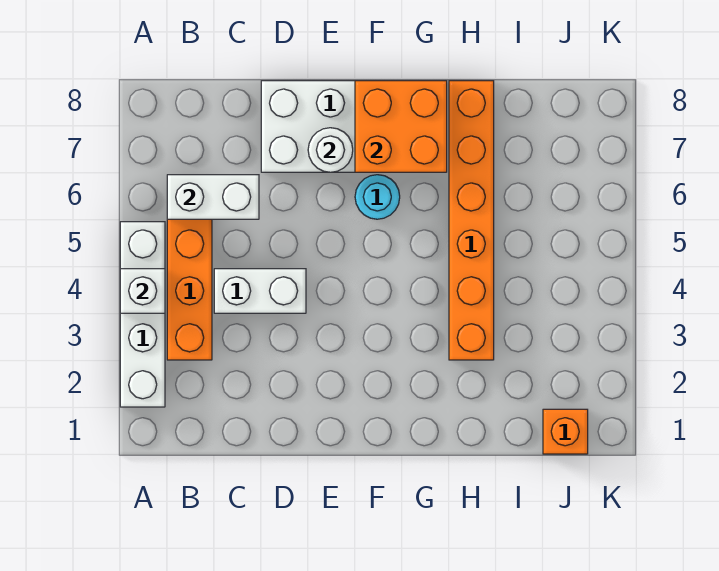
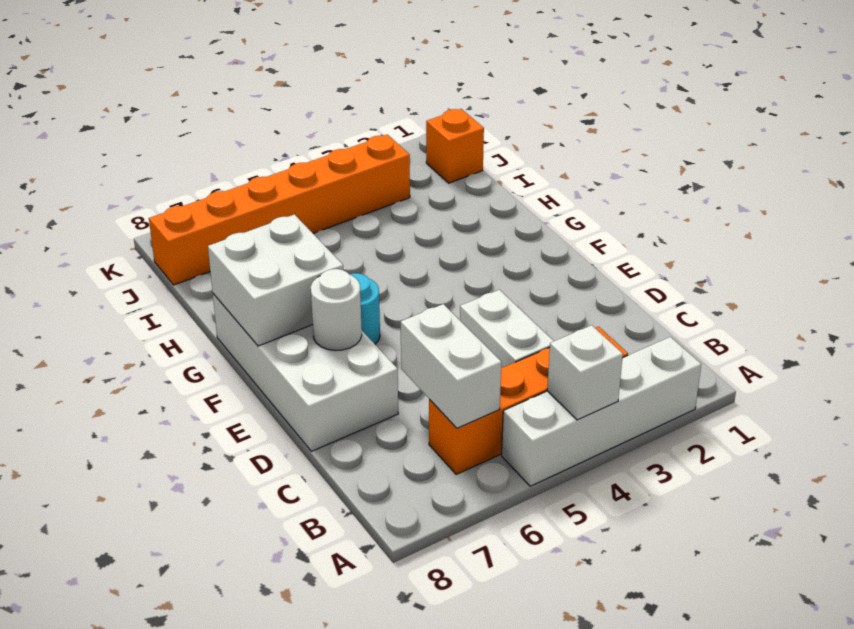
orange 2x2 brick [355,81,447,172] -> white 2x2 brick [208,214,343,346]
orange 1x6 brick [449,81,494,360] -> orange 1x6 brick moved to [149,135,410,285]

